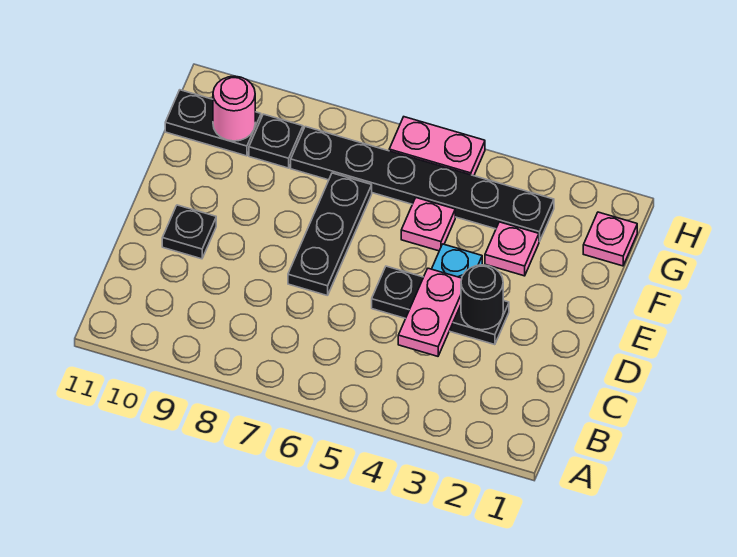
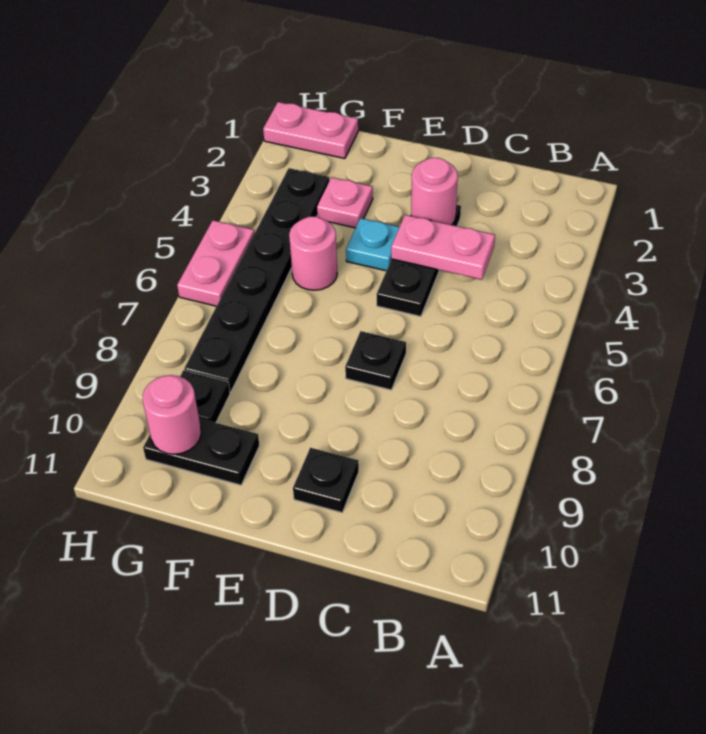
black 1x1 round brick [461,265,503,330] -> pink 1x1 round brick [411,158,458,225]
black 1x3 plate [288,173,372,296] -> black 1x1 plate [345,331,406,390]
pink 1x1 plate [401,198,455,251] -> pink 1x1 round brick [289,217,337,290]
pink 1x1 plate [583,212,637,266] -> pink 1x2 plate [263,102,358,159]
black 1x2 plate [165,90,261,156] -> black 1x2 plate turned to [143,419,259,485]

